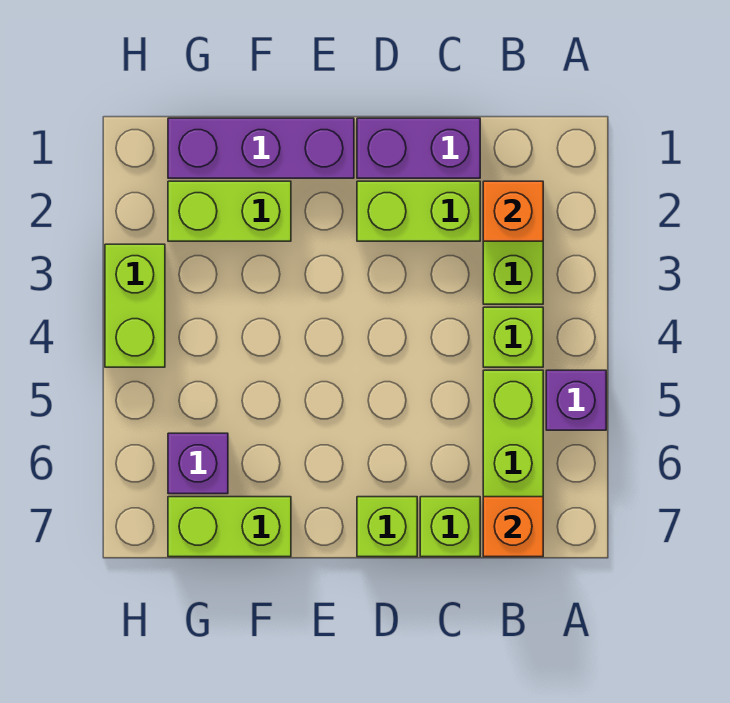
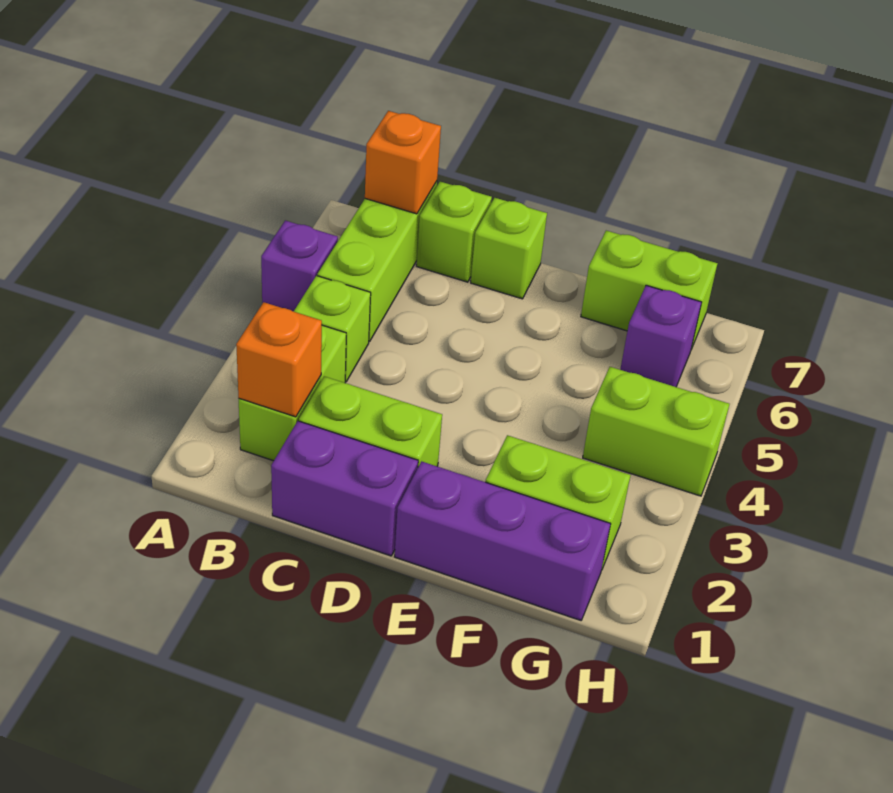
lime 1x2 brick [105,244,165,367] -> lime 1x2 brick turned to [583,367,729,496]

